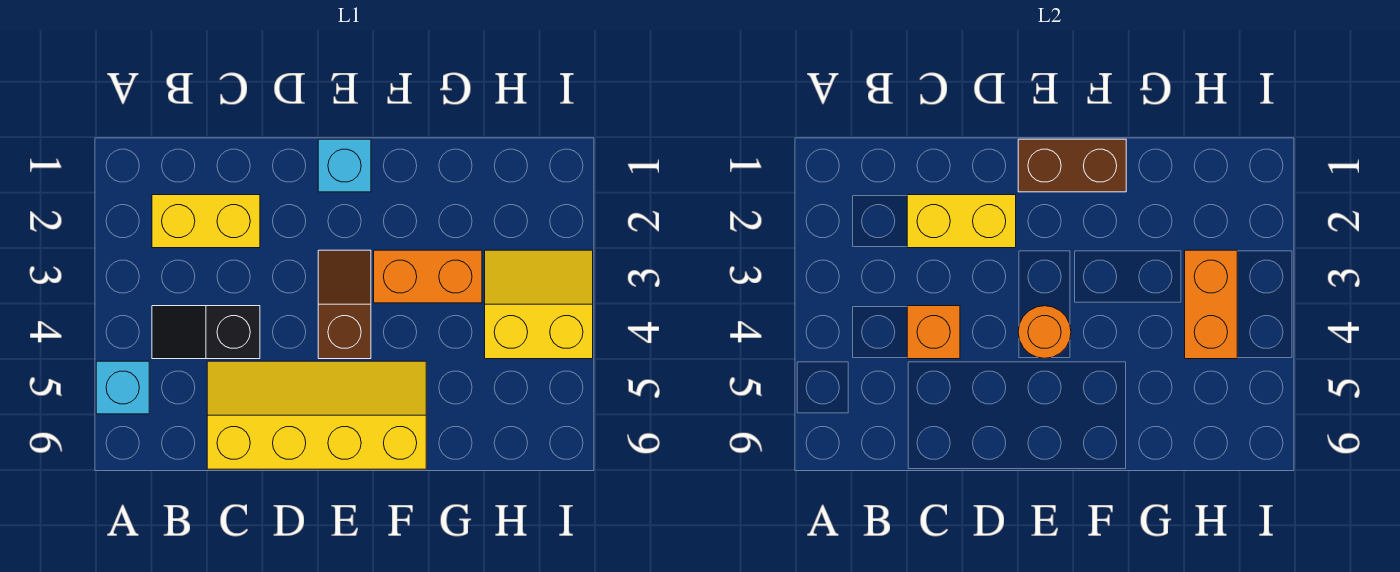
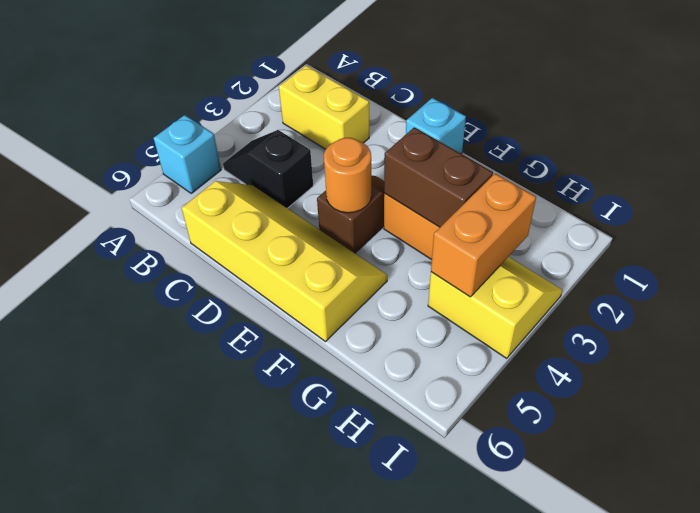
yellow 1x2 brick [907,195,1016,248] -> none
orange 1x1 brick [907,306,960,359] -> none
brown 1x2 brick [1018,139,1126,192] -> brown 1x2 brick moved to [384,127,493,227]

